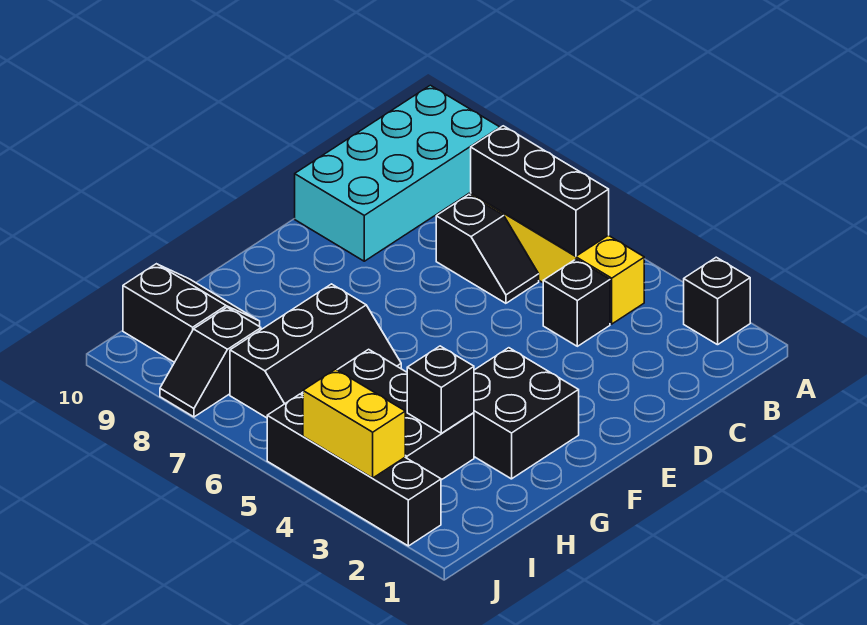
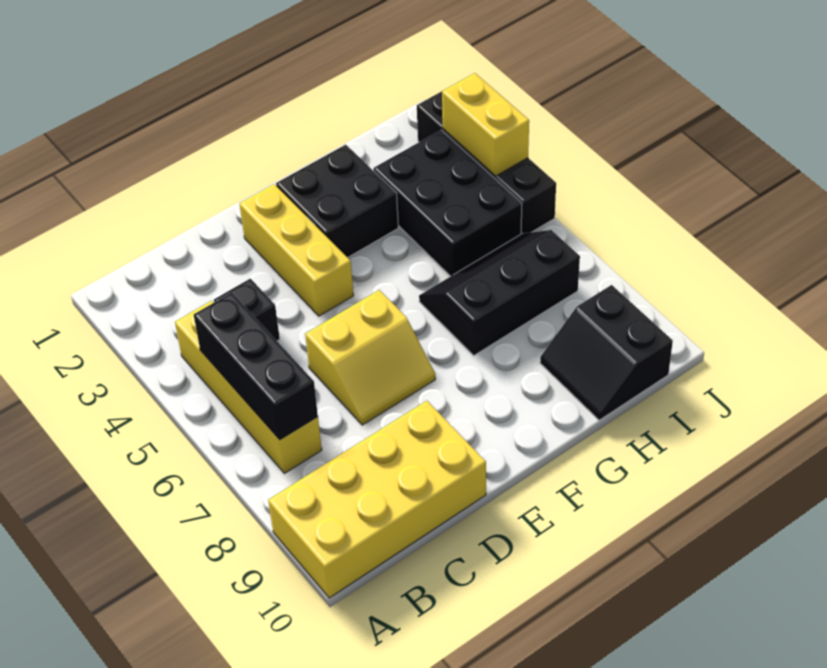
black 1x1 brick [684,257,750,345] -> none
cyan 2x4 brick [295,85,500,261] -> yellow 2x4 brick [268,401,486,598]
black 1x2 slope [436,195,539,303] -> none
none -> yellow 2x2 slope [305,290,435,425]
none -> yellow 1x3 brick [239,184,354,316]
black 1x1 brick [407,346,474,433] -> none
black 1x2 slope [160,307,261,417] -> none

